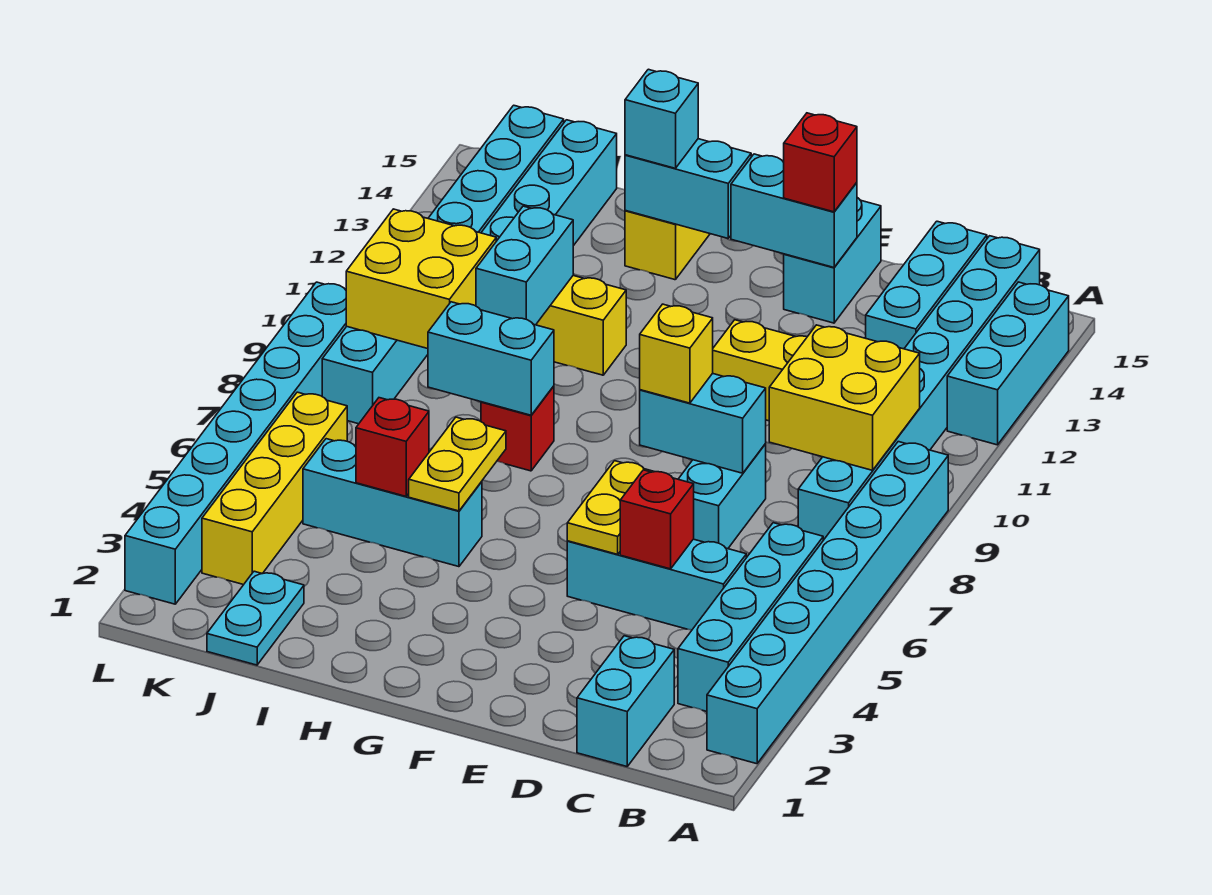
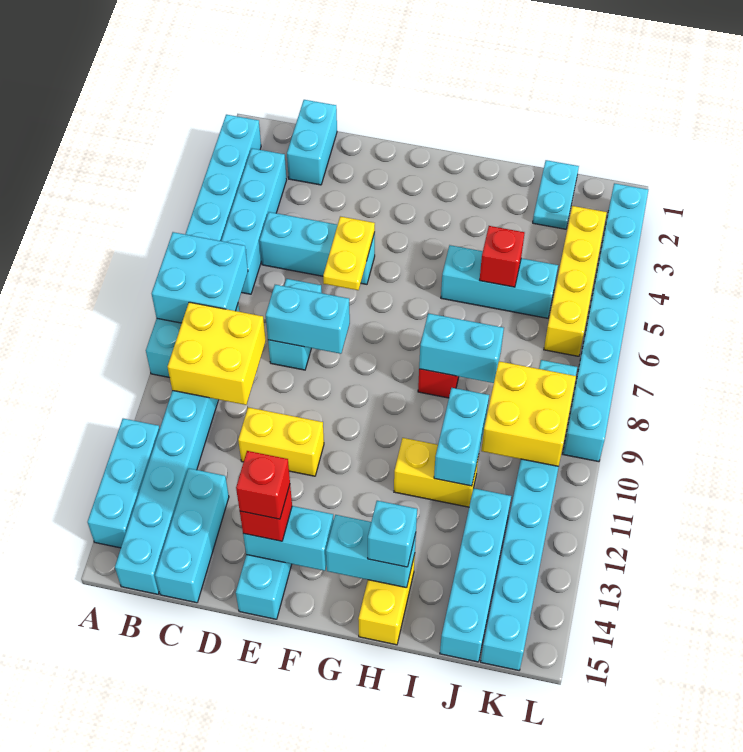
none -> cyan 2x2 brick [152,232,248,323]
red 1x1 brick [620,470,694,569] -> red 1x1 brick moved to [236,451,290,519]
yellow 1x1 brick [640,304,713,403] -> none
yellow 1x2 plate [409,417,506,511] -> none

